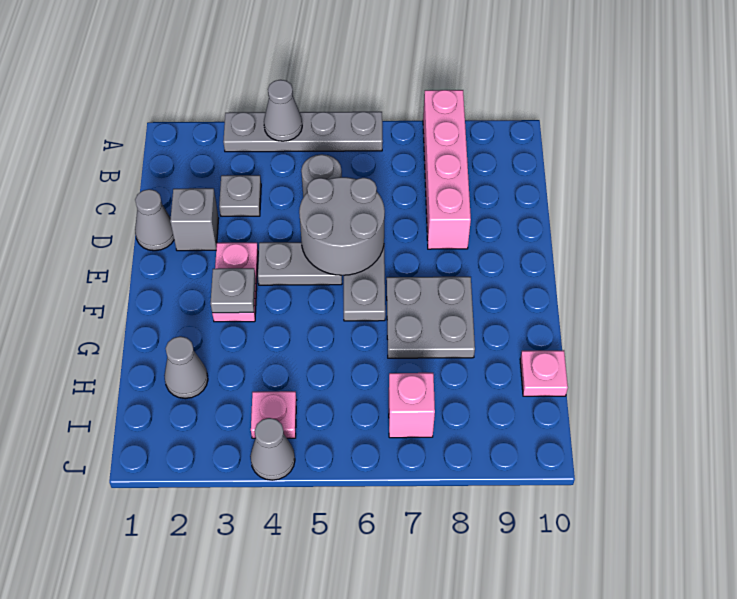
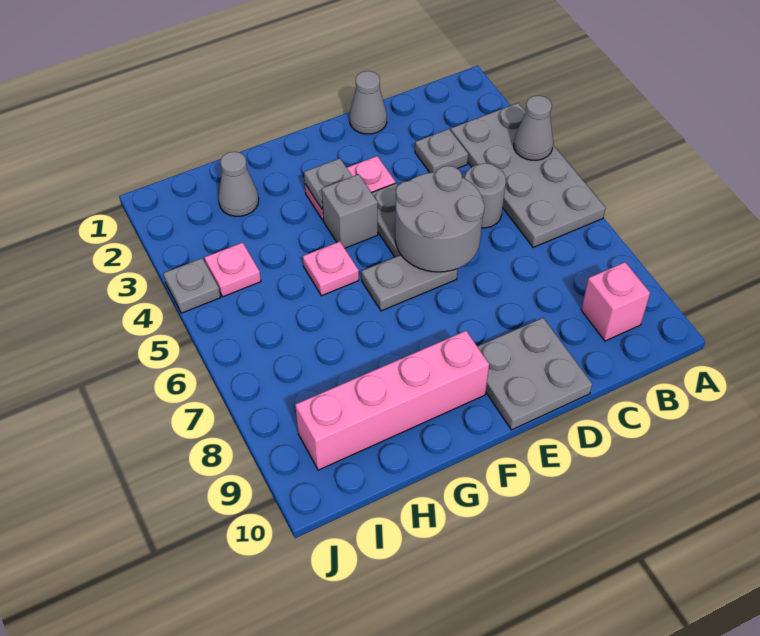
grey 1x4 plate [223,112,383,152] -> grey 2x4 plate [451,103,605,247]
pink 1x4 brick [423,90,471,249] -> pink 1x4 brick moved to [295,331,489,470]
grey 1x1 brick [170,188,219,251] -> grey 1x1 brick moved to [322,174,378,248]
grey 2x2 plate [387,277,475,358] -> grey 2x2 plate moved to [477,318,592,430]
pink 1x1 plate [520,350,568,396] -> pink 1x1 plate moved to [303,241,359,296]
pink 1x1 brick [389,373,435,438] -> pink 1x1 brick moved to [581,262,650,341]
grey 1x1 cone [250,418,295,480] -> grey 1x1 plate [163,258,220,313]

